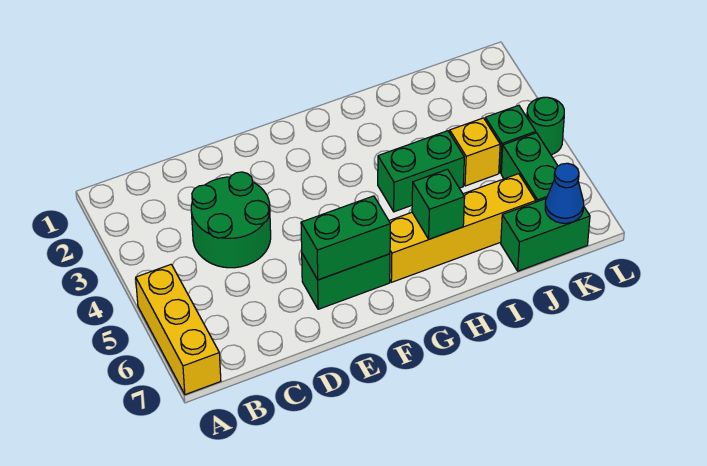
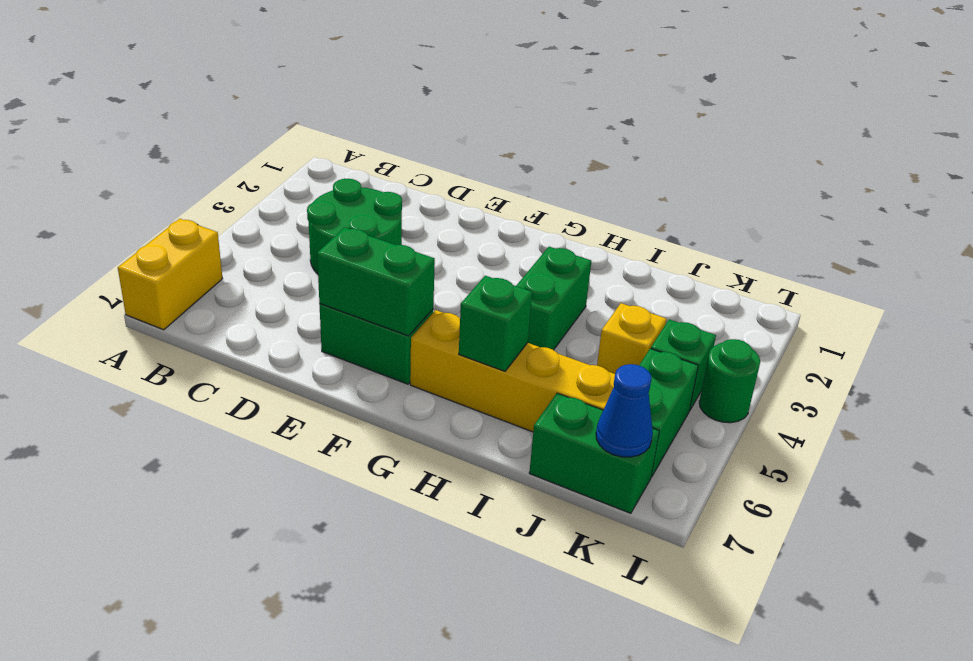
yellow 1x3 brick [136,264,221,395] -> yellow 1x2 brick [118,219,223,330]
green 1x2 brick [378,131,464,212] -> green 1x2 brick turned to [516,247,591,350]

